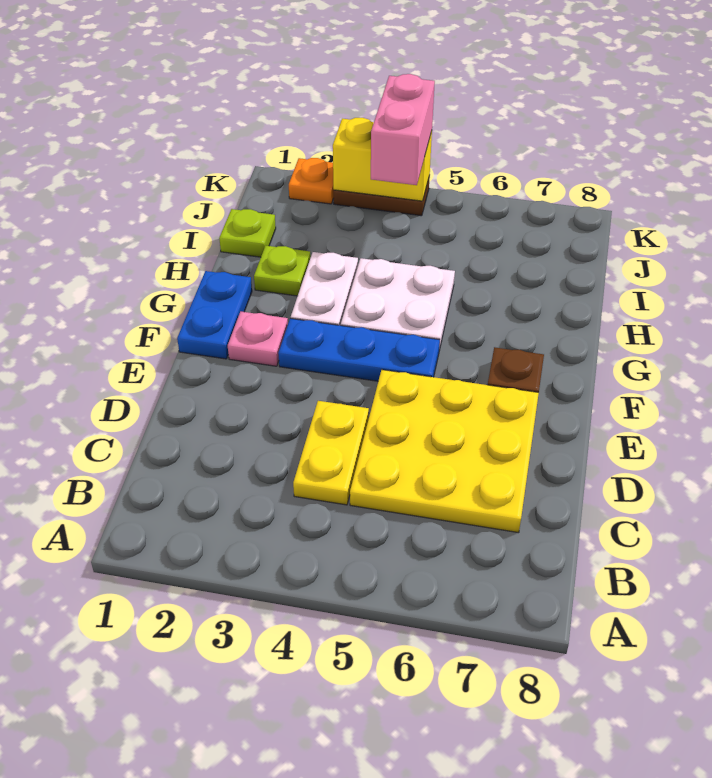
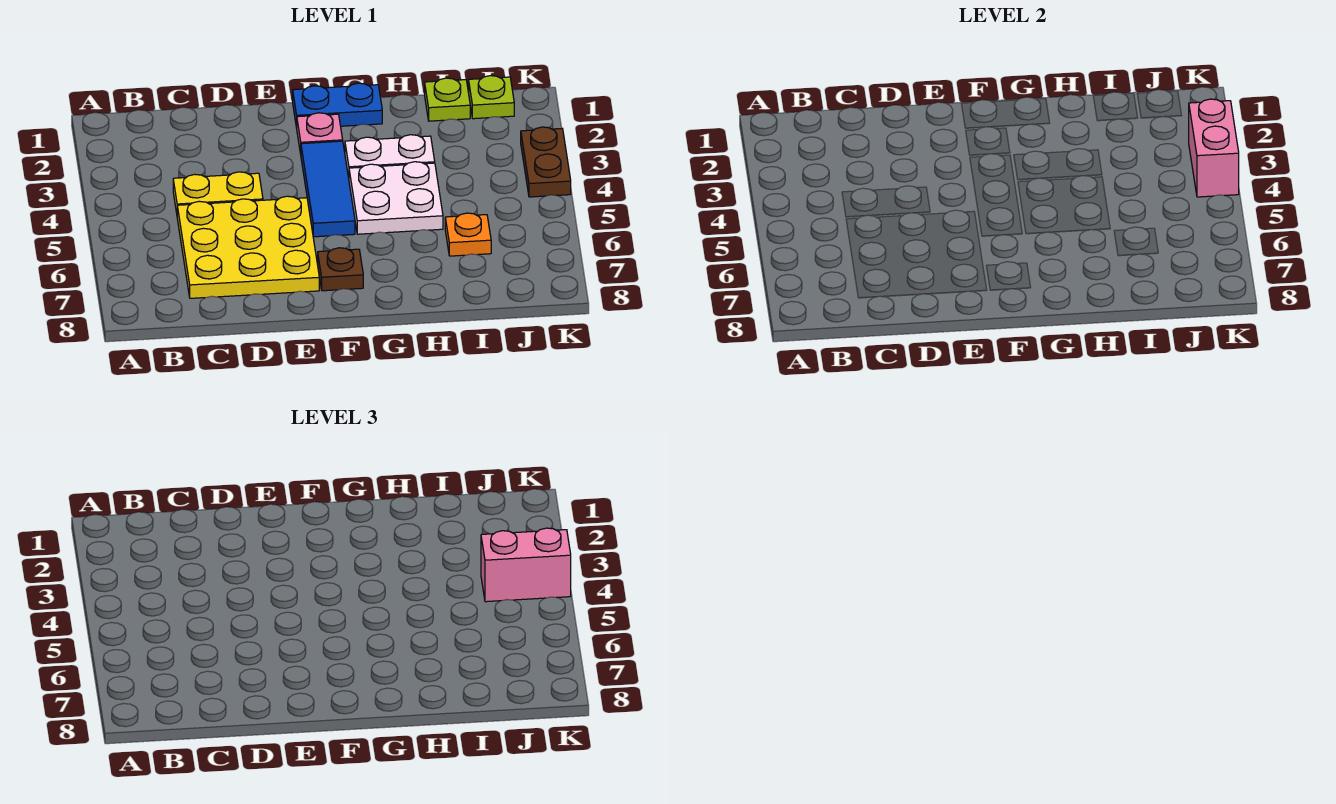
blue 1x3 plate [278,318,440,381] -> blue 1x3 tile [301,141,355,237]
lime 1x1 plate [254,246,311,296] -> lime 1x1 plate moved to [468,76,514,119]
orange 1x1 plate [289,158,334,204] -> orange 1x1 plate moved to [445,213,491,256]
yellow 1x2 brick [333,118,432,201] -> pink 1x2 brick [1189,99,1239,197]

